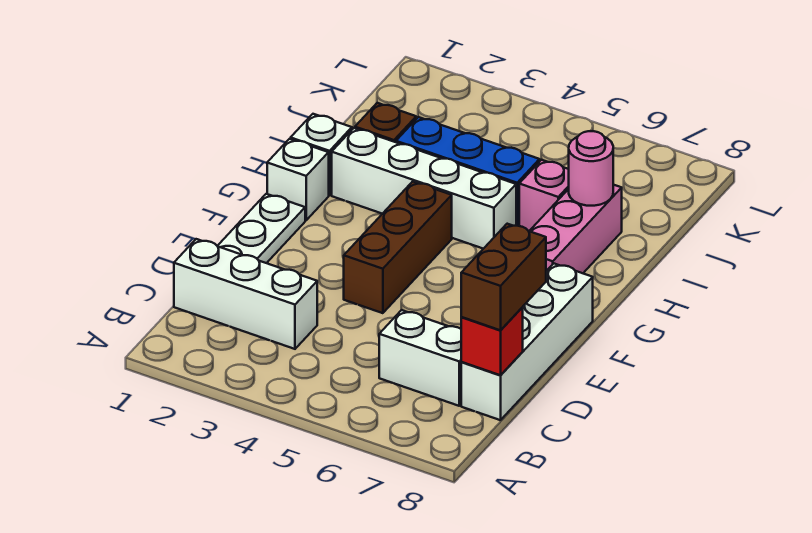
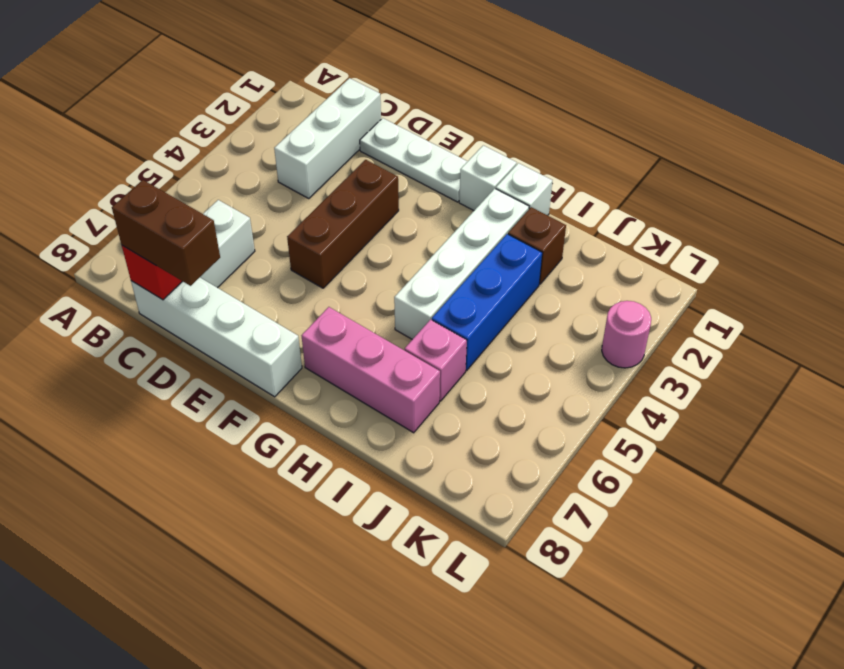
brown 1x3 brick [344,182,452,313] -> brown 1x3 brick turned to [287,160,399,288]
pink 1x1 round brick [569,131,613,206] -> pink 1x1 round brick moved to [602,301,651,368]

